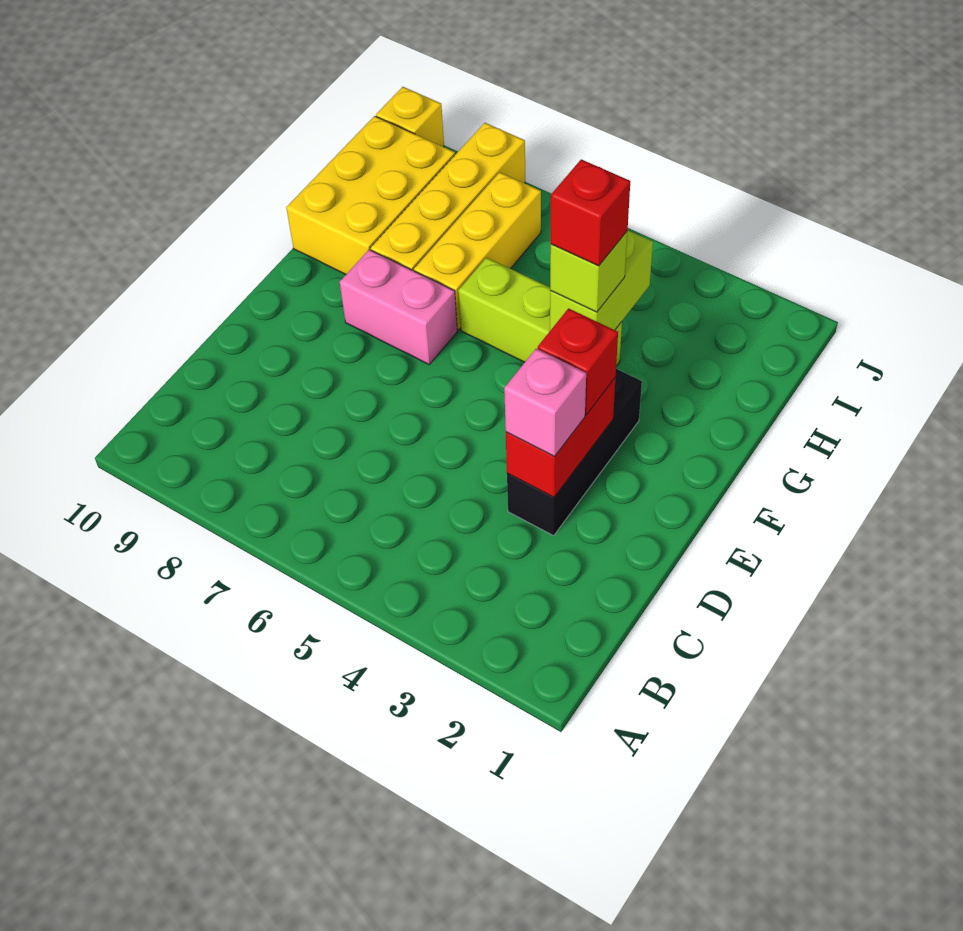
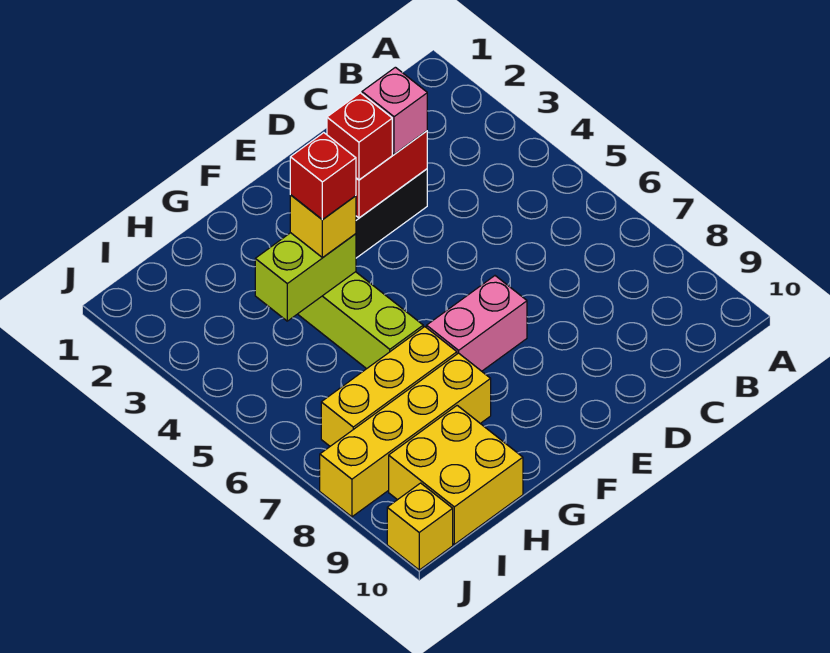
pink 1x2 brick [340,250,457,364] -> pink 1x2 brick turned to [427,276,527,371]
lime 1x1 brick [550,232,627,312] -> yellow 1x1 brick [290,195,356,258]
yellow 2x3 brick [286,116,455,274] -> yellow 2x2 brick [389,406,523,544]

